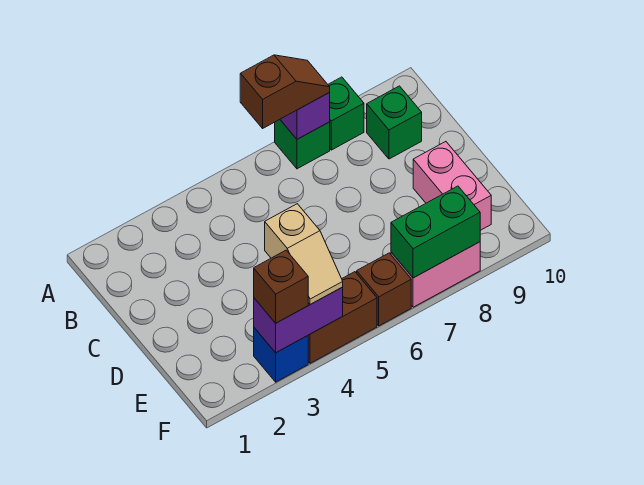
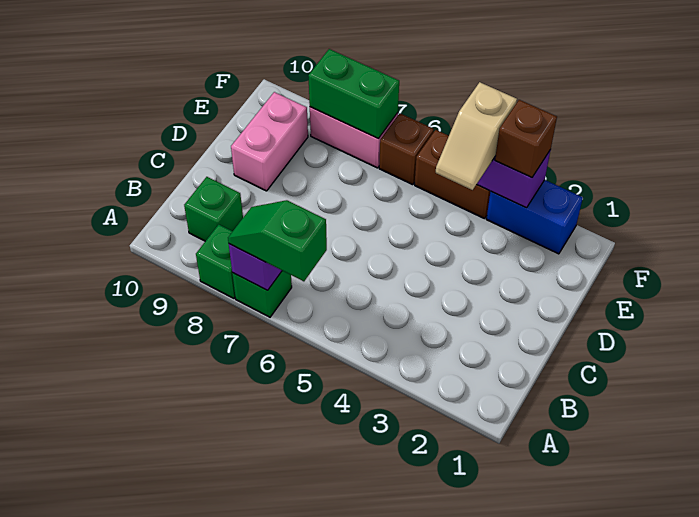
brown 1x2 slope [240,55,330,128] -> green 1x2 slope [228,200,327,281]
tan 1x2 slope [265,204,343,305] -> tan 1x2 slope turned to [436,82,517,190]
blue 1x1 brick [254,328,308,382] -> blue 1x2 brick [487,180,583,254]

